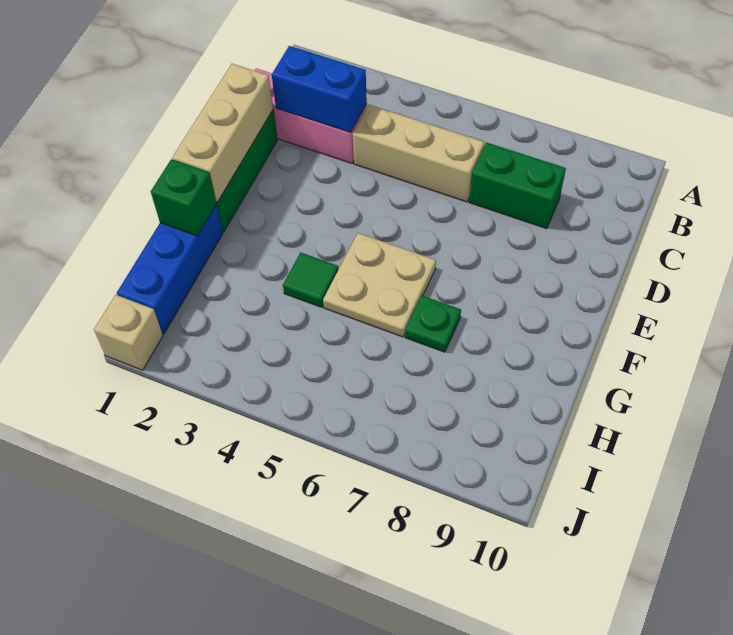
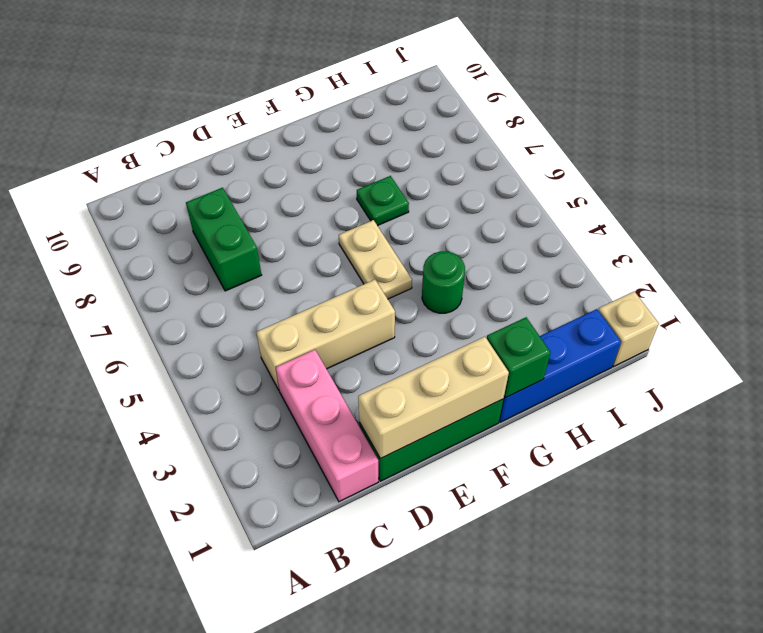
blue 1x2 brick [272,46,367,133] -> none
tan 1x3 brick [353,105,484,202] -> tan 1x3 brick turned to [256,280,395,390]
tan 2x2 plate [323,233,436,337] -> tan 1x2 plate [339,220,412,299]
green 1x1 tile [283,253,339,307] -> green 1x1 round brick [422,251,465,313]

